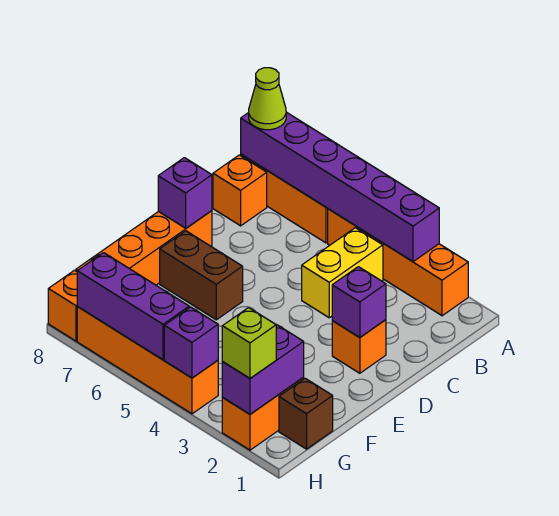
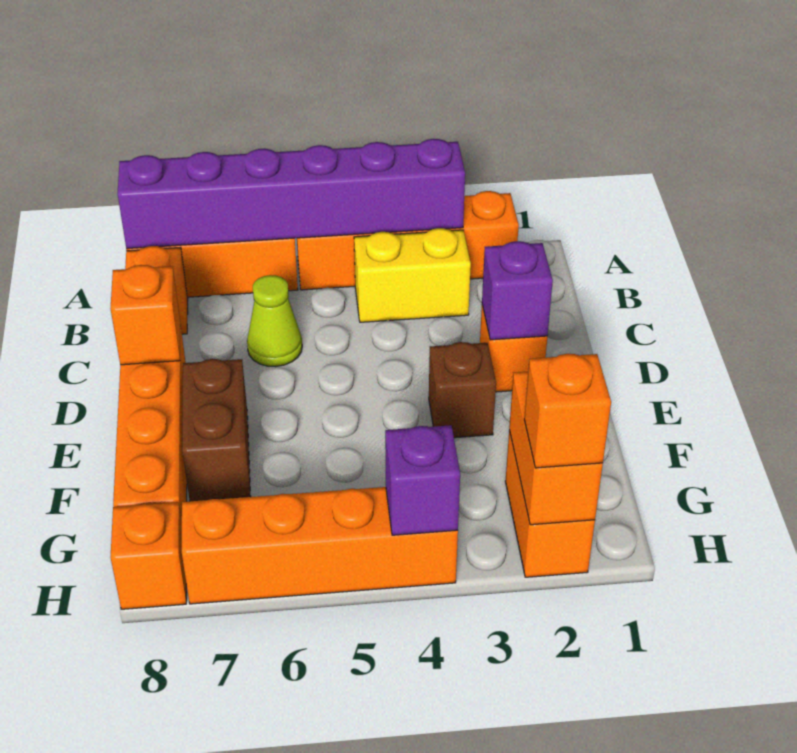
lime 1x1 cone [249,68,286,130] -> lime 1x1 cone moved to [247,275,302,367]
yellow 1x2 brick [302,228,383,318] -> yellow 1x2 brick turned to [354,228,471,322]
purple 1x1 brick [158,158,212,228] -> orange 1x1 brick [110,265,180,365]
brown 1x2 brick [160,231,243,320] -> brown 1x2 brick turned to [182,359,251,501]
brown 1x1 brick [279,378,333,449] -> brown 1x1 brick moved to [429,342,496,438]
purple 1x2 brick [222,324,304,414] -> orange 1x2 brick [509,372,603,525]
lime 1x1 brick [222,308,276,378] -> orange 1x1 brick [524,354,611,468]
purple 1x3 brick [77,253,189,360] -> none

